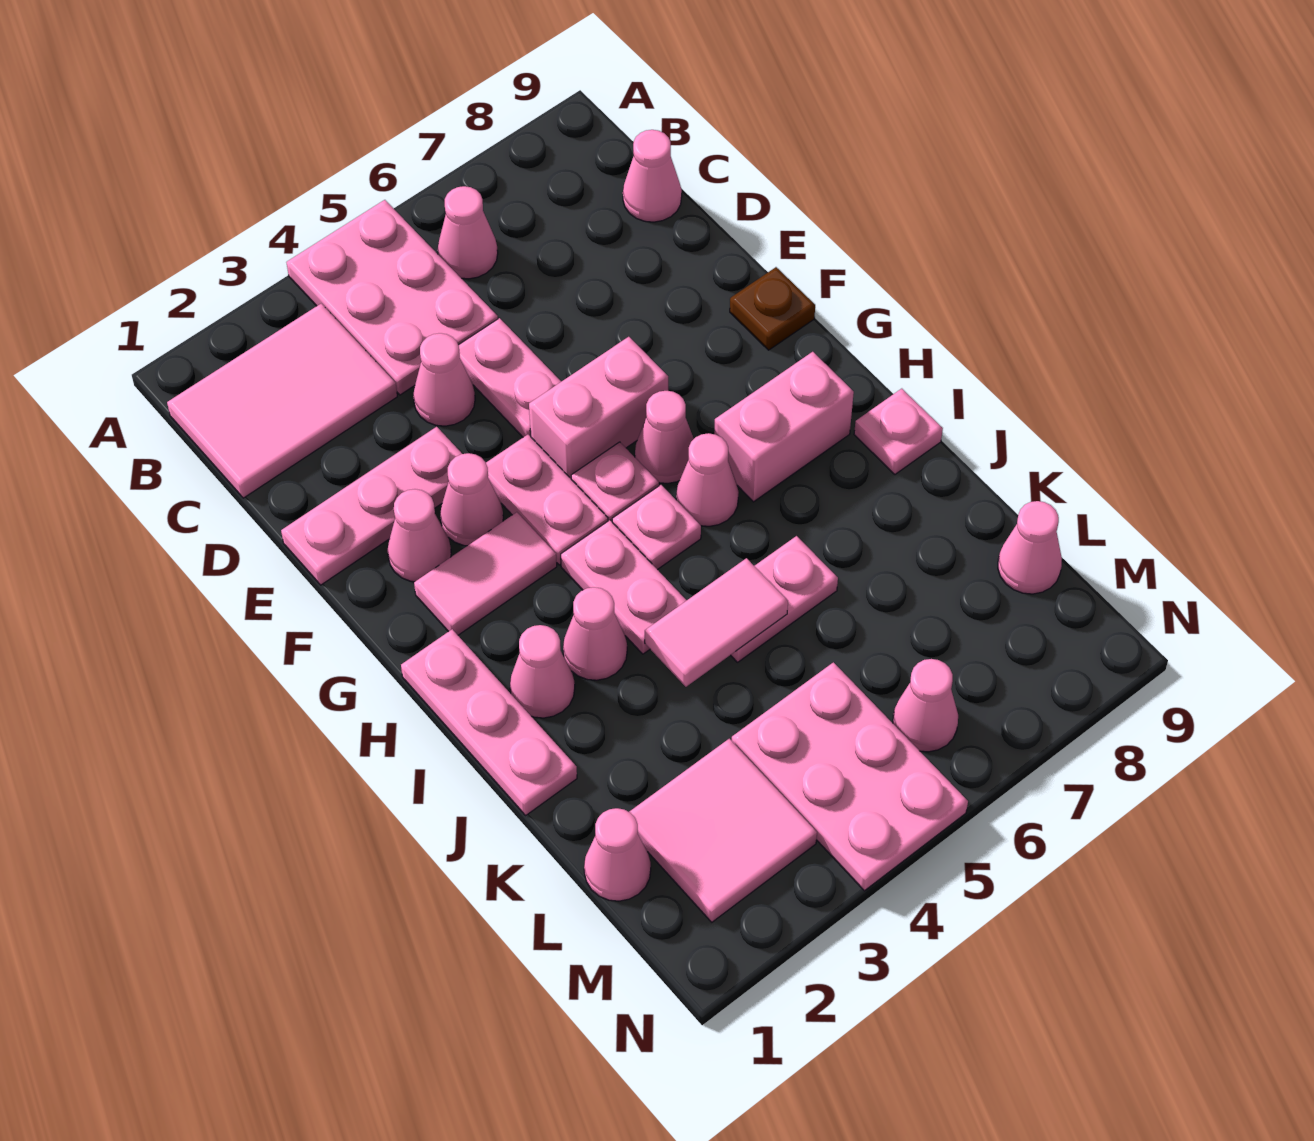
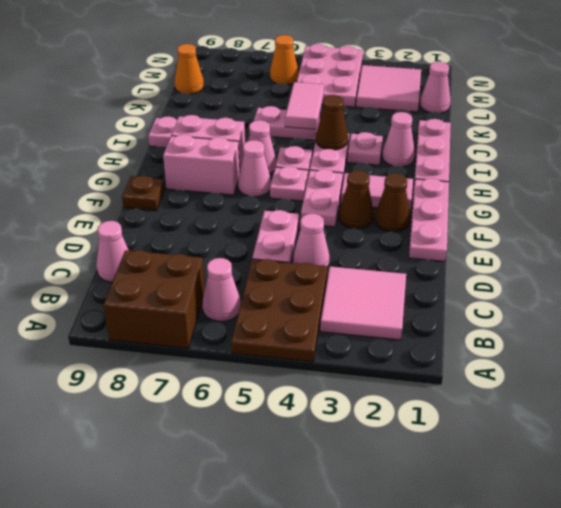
pink 2x3 plate [286,200,498,395] -> brown 2x3 plate [231,259,328,362]
none -> brown 2x2 brick [103,250,205,349]
pink 2x3 tile [167,304,397,498] -> pink 2x2 tile [320,267,406,340]
pink 1x3 plate [281,427,462,585] -> pink 1x3 plate turned to [409,178,449,261]
pink 1x1 cone [388,489,451,582] -> brown 1x1 cone [375,173,410,232]
pink 1x1 cone [440,453,503,546] -> brown 1x1 cone [339,170,374,229]
pink 1x2 brick [529,337,668,479] -> pink 1x2 brick moved to [163,134,240,195]
pink 1x1 cone [563,587,627,680] -> pink 1x1 plate [347,132,383,165]
none -> brown 1x1 cone [316,95,348,150]
pink 1x2 tile [645,558,788,687] -> pink 1x2 tile turned to [285,82,324,129]
pink 1x1 cone [998,501,1062,594] -> orange 1x1 cone [174,44,204,94]
pink 1x1 cone [893,659,958,752] -> orange 1x1 cone [270,35,299,85]

